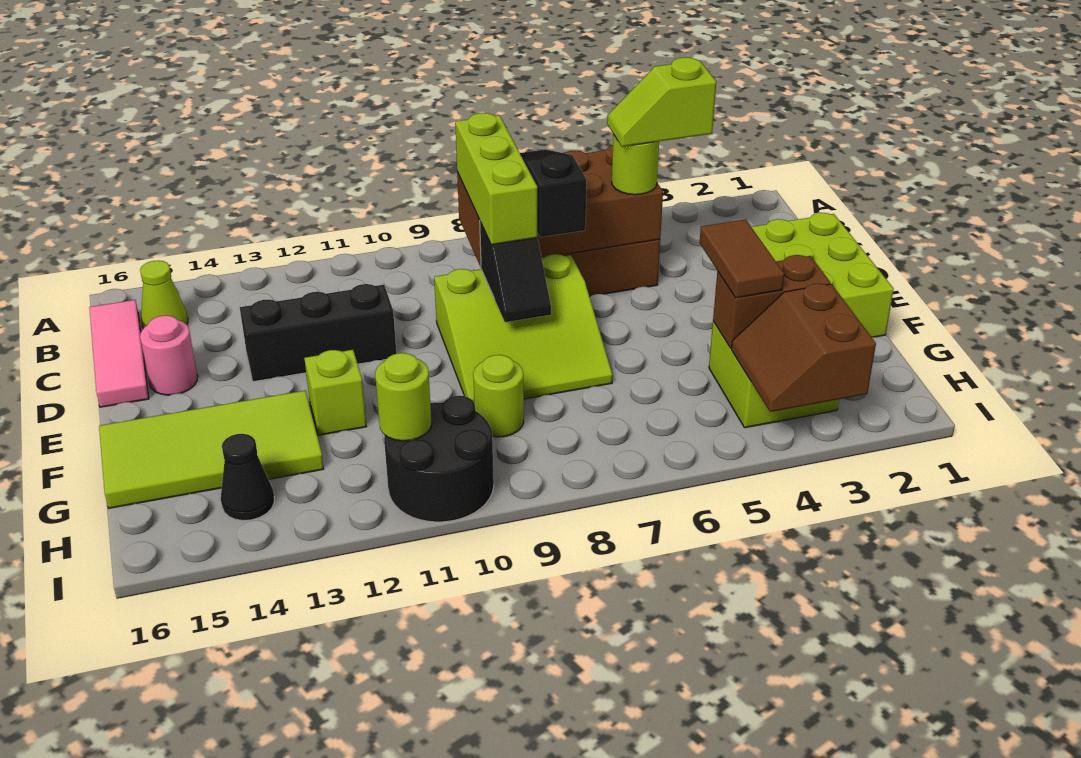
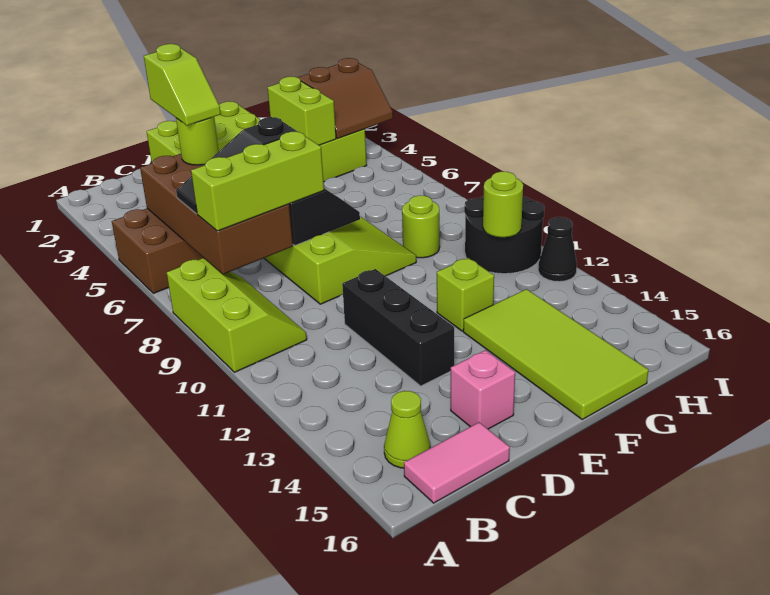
none -> lime 2x3 slope [167,258,307,372]
pink 1x3 tile [89,300,149,407] -> pink 1x2 tile [404,422,510,503]
pink 1x1 round brick [140,315,198,395] -> pink 1x1 brick [451,350,515,429]
brown 1x2 tile [699,219,784,298] -> none
brown 1x2 brick [713,255,831,348] -> lime 1x2 brick [268,77,336,145]
black 1x1 cone [221,434,274,521] -> black 1x1 cone moved to [538,217,577,282]

